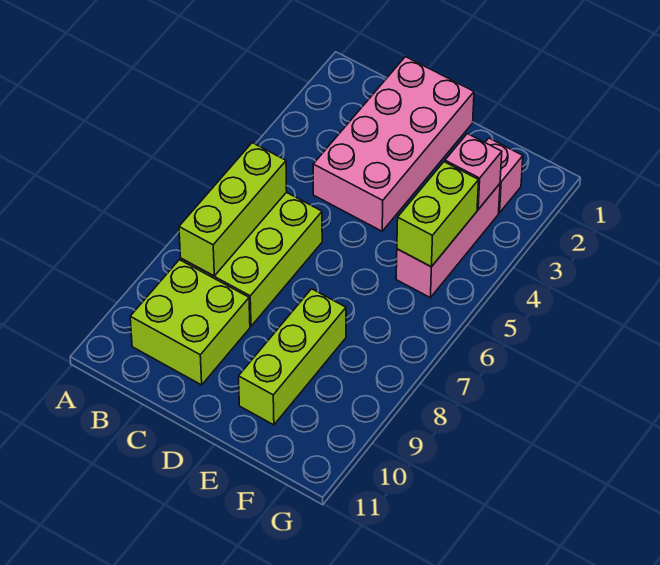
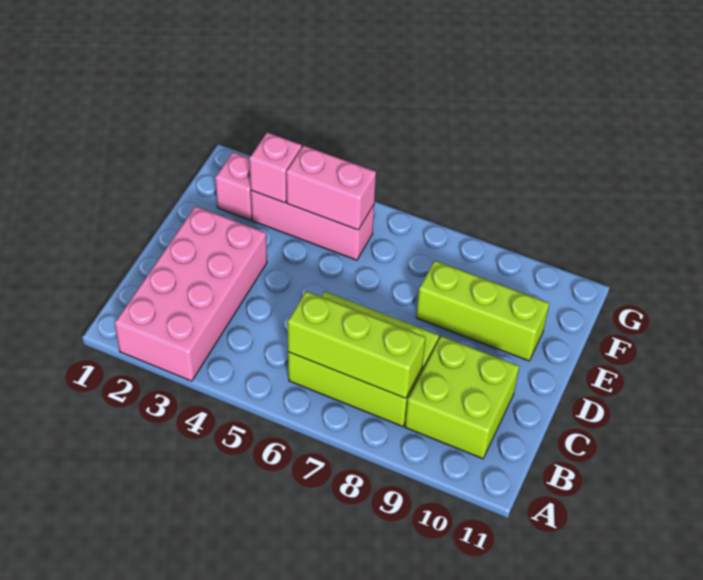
pink 2x4 brick [313,57,474,231] -> pink 2x4 brick turned to [115,206,267,381]
lime 1x2 brick [397,162,479,267] -> pink 1x2 brick [286,146,376,230]

